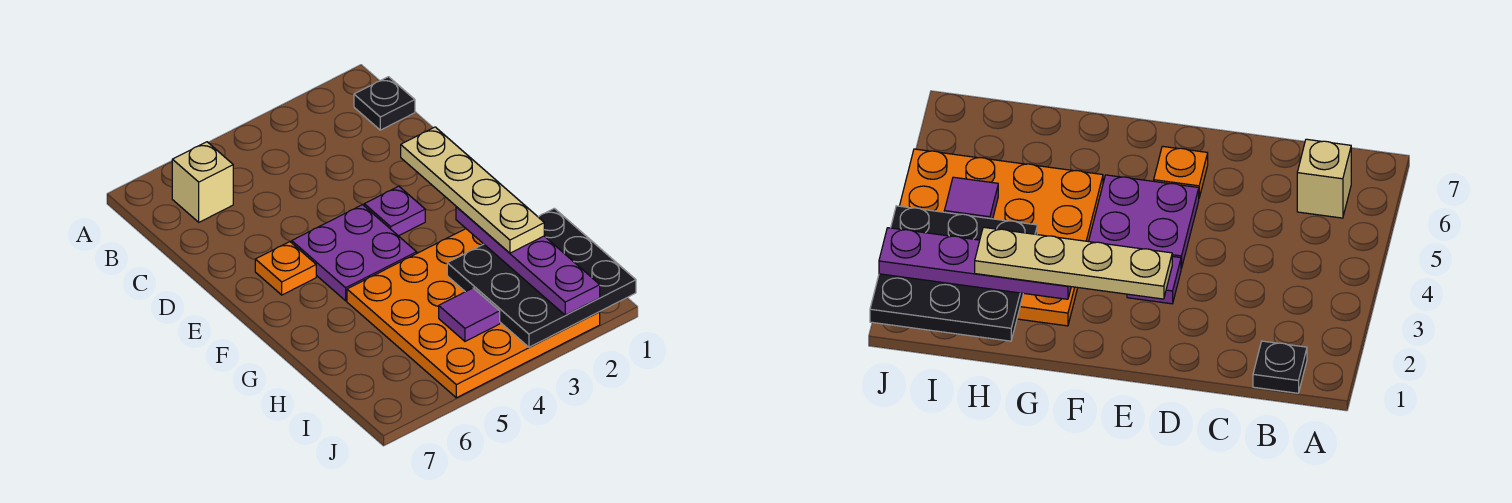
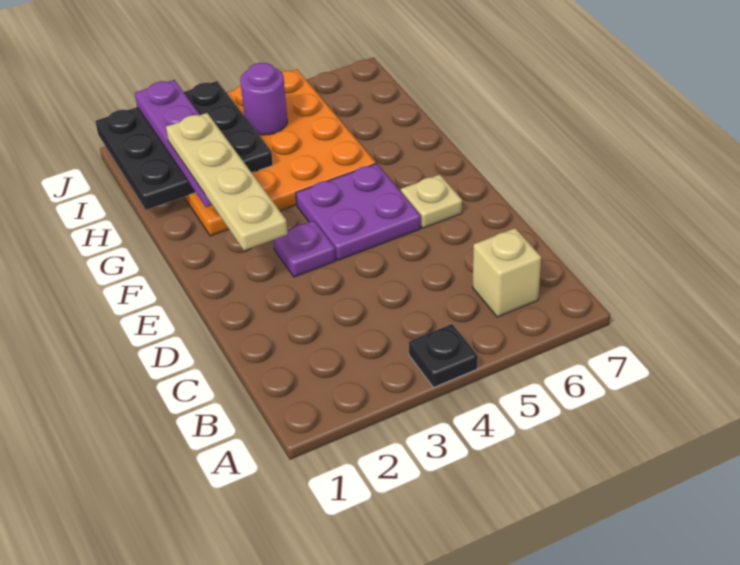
black 1x1 plate [354,77,415,130] -> black 1x1 plate moved to [409,324,478,388]
orange 1x1 plate [255,242,316,295] -> tan 1x1 plate [401,175,462,228]
purple 1x1 tile [439,288,500,341] -> purple 1x1 round brick [240,63,287,135]

